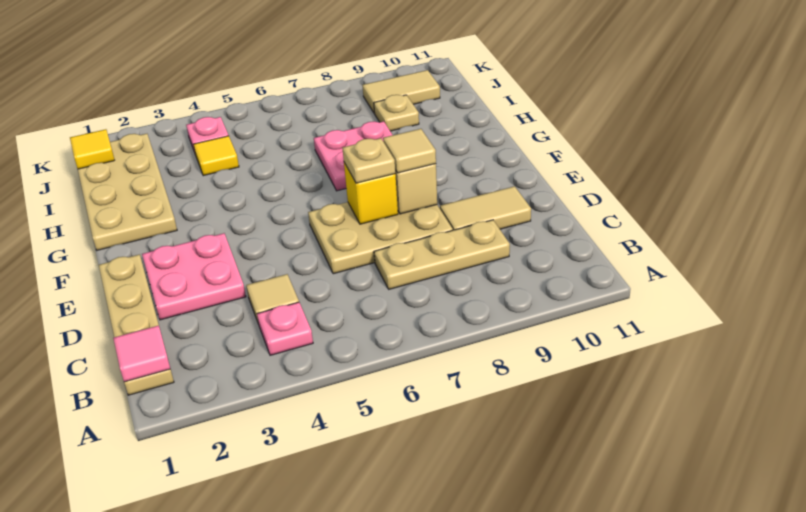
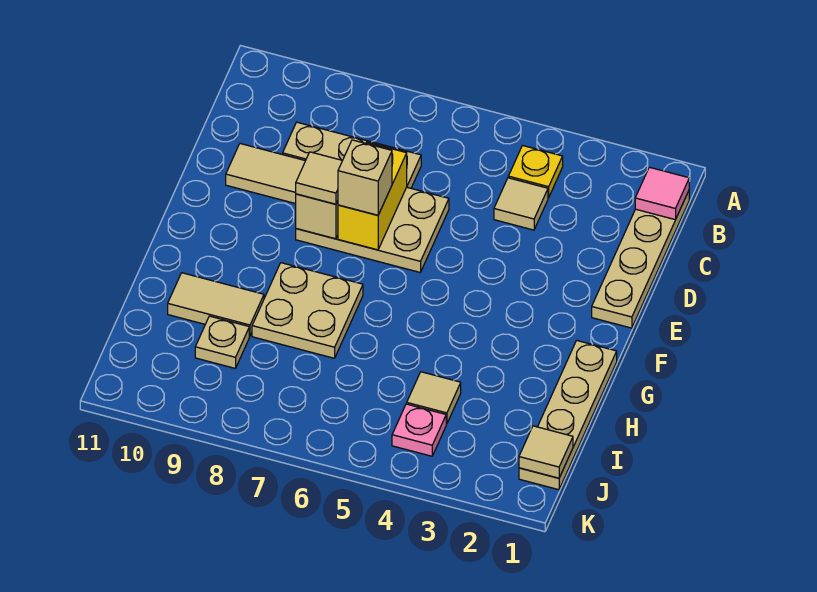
pink 1x1 plate [257,302,313,355] -> yellow 1x1 plate [508,146,563,198]
pink 2x2 plate [142,233,246,320] -> none
yellow 1x1 brick [344,163,398,224] -> yellow 1x2 brick [338,142,407,250]
tan 1x1 plate [343,138,396,183] -> tan 1x1 brick [338,140,392,215]
tan 2x4 plate [78,134,177,250] -> tan 1x4 plate [519,341,617,490]
pink 2x2 plate [314,121,392,191] -> tan 2x2 plate [252,263,363,358]
yellow 1x1 tile [193,136,239,176] -> tan 1x1 tile [407,372,461,424]
yellow 1x1 tile [70,129,115,169] -> tan 1x1 tile [519,426,573,478]
tan 1x2 tile [362,70,440,113] -> tan 1x2 tile moved to [168,273,264,336]

